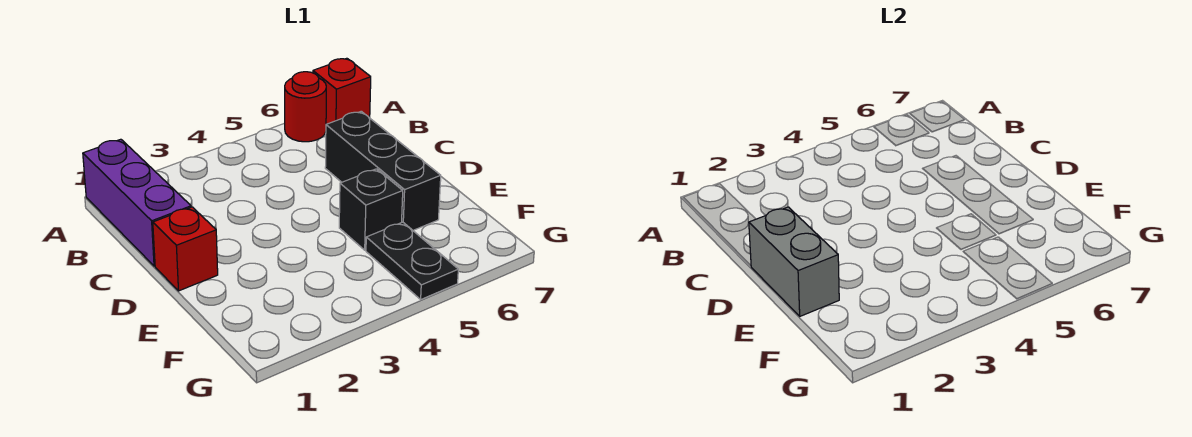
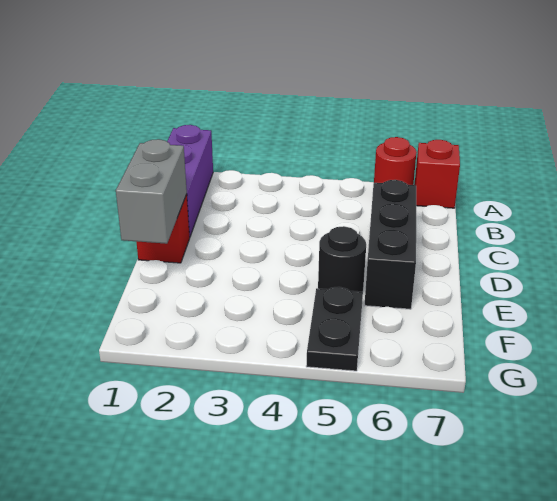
black 1x1 brick [339,169,403,250] -> black 1x1 round brick [318,226,366,292]

